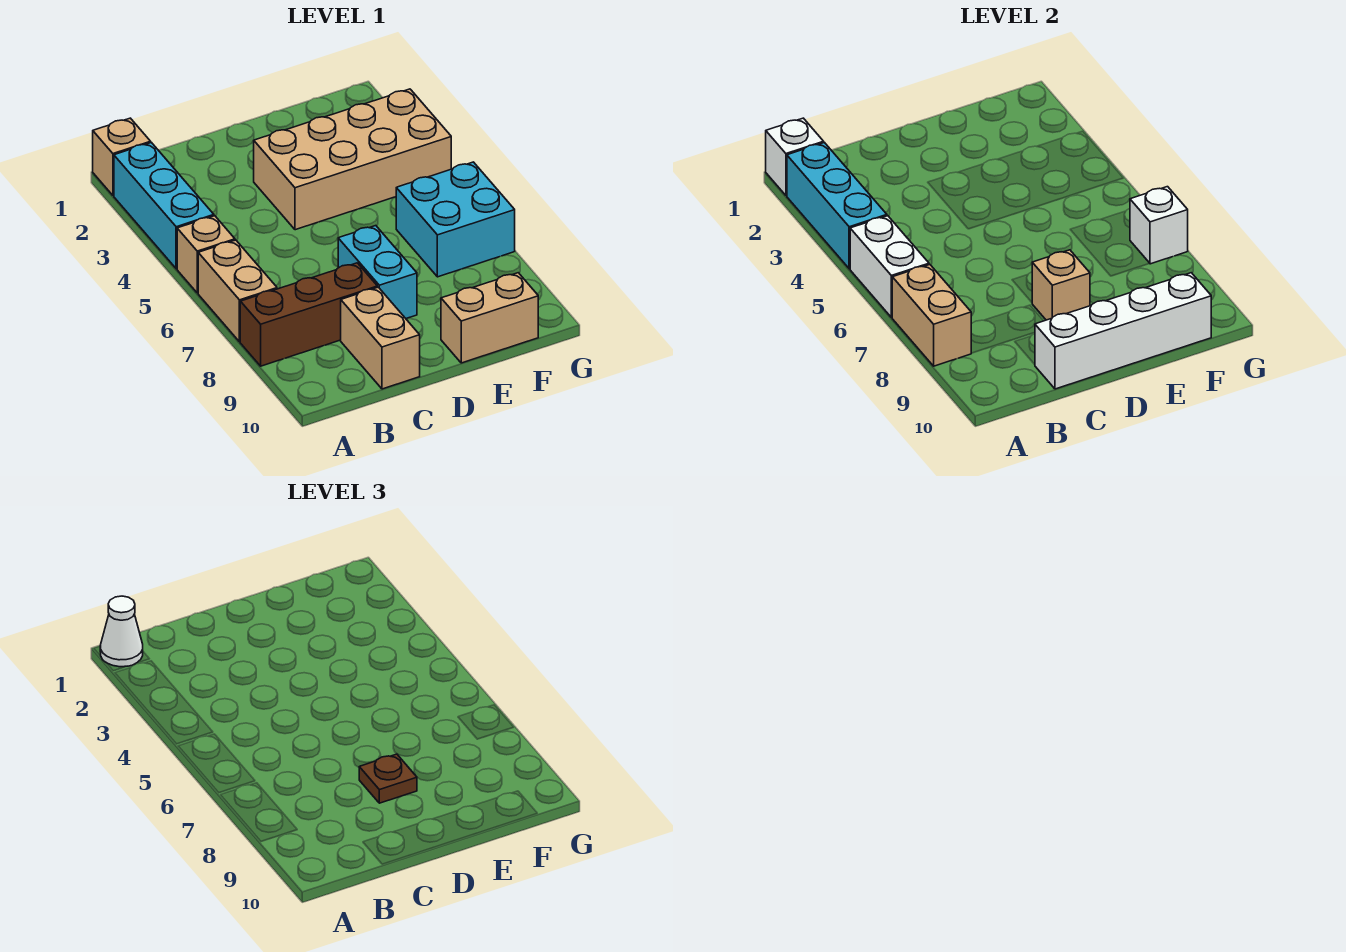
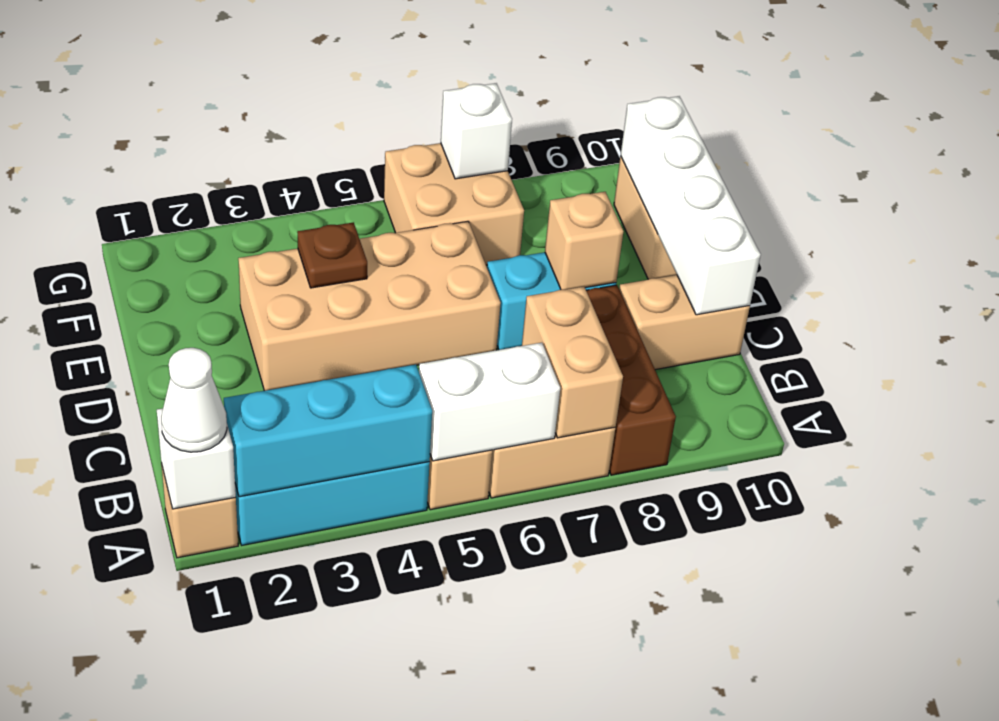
tan 1x2 brick [892,265,971,366] -> tan 1x2 brick turned to [522,287,623,438]
tan 2x4 brick [254,89,451,230] -> tan 2x4 brick turned to [238,221,501,391]
brown 1x1 plate [359,754,417,803] -> brown 1x1 plate moved to [297,222,367,288]
cyan 2x2 brick [396,162,515,277] -> tan 2x2 brick [384,143,524,265]

